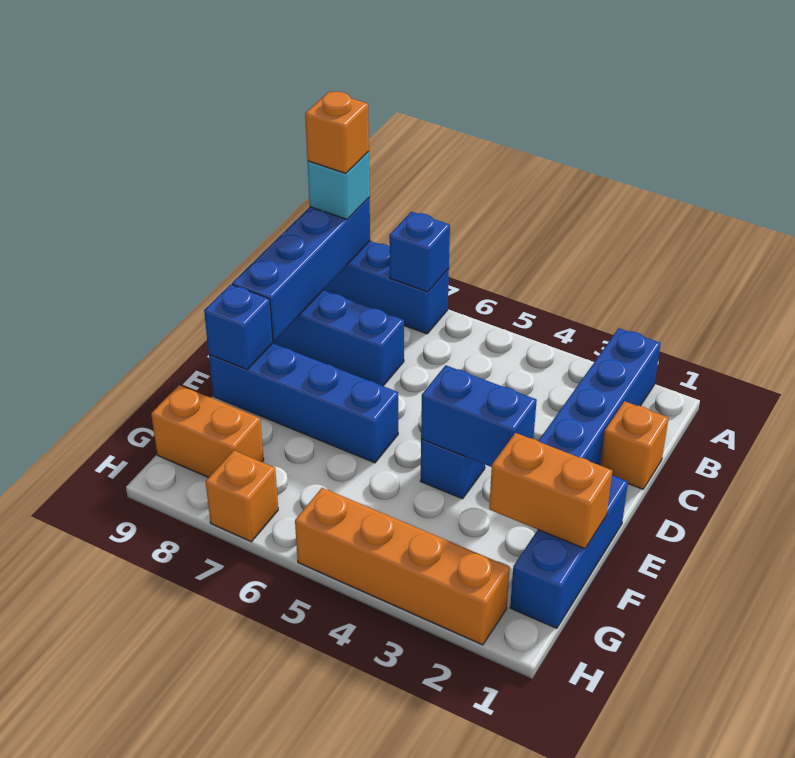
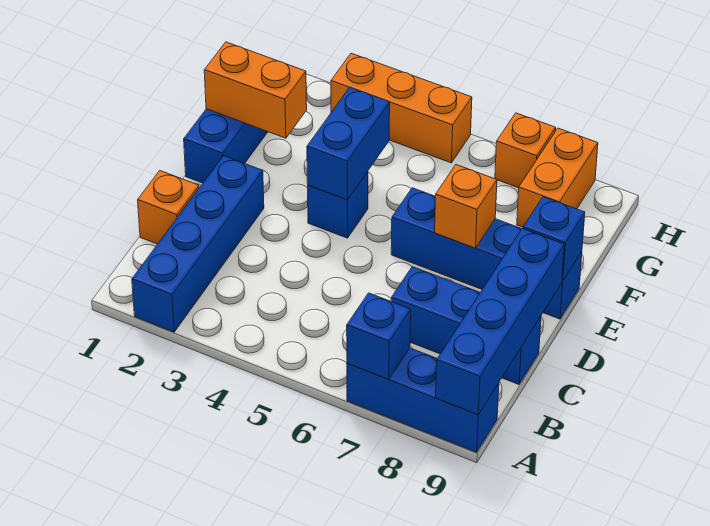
cyan 1x1 brick [307,152,370,219] -> none
orange 1x1 brick [305,91,369,173] -> orange 1x1 brick moved to [435,165,497,248]
blue 1x2 brick [421,365,537,467] -> blue 1x2 brick turned to [307,87,390,200]
orange 1x2 brick [151,385,264,478] -> orange 1x2 brick turned to [517,128,598,227]
orange 1x4 brick [295,488,510,645] -> orange 1x3 brick [331,53,472,163]

